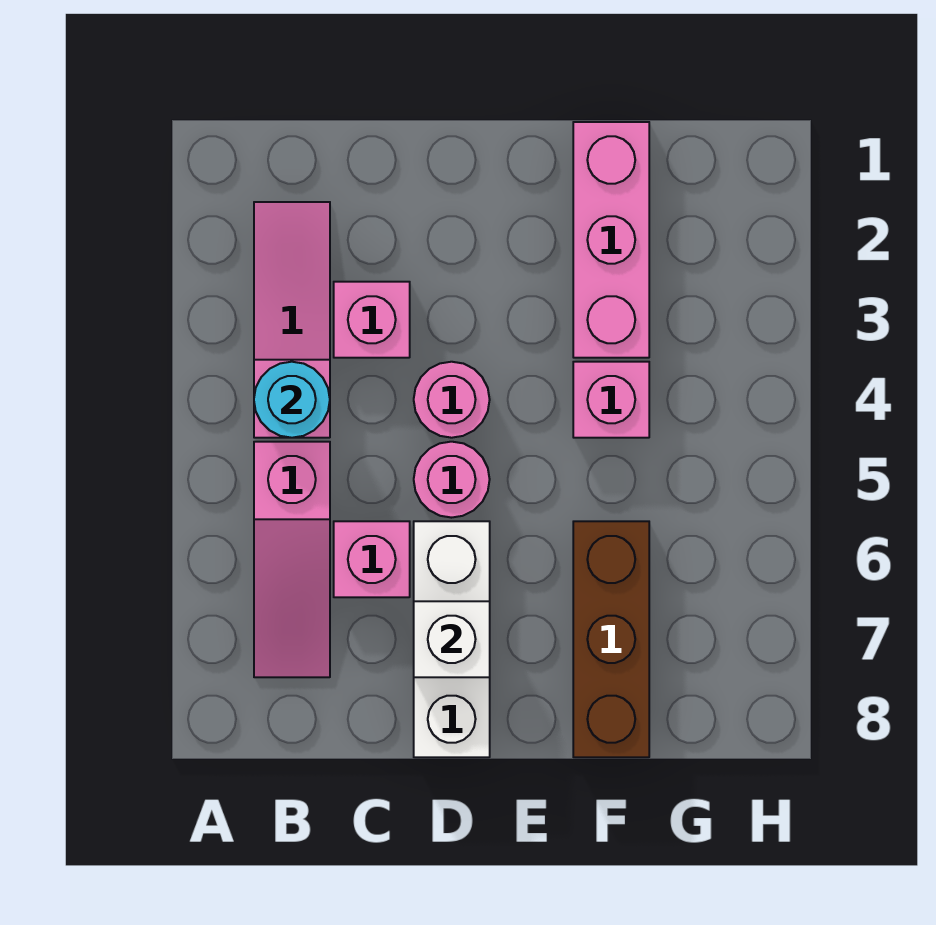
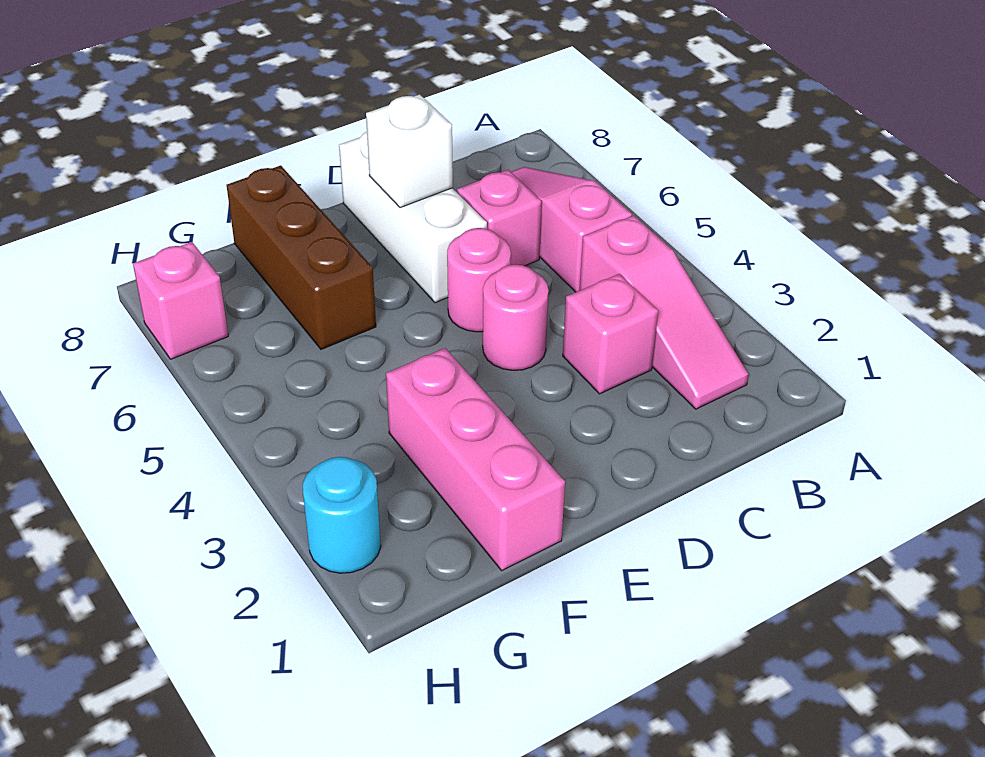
cyan 1x1 round brick [254,362,330,438] -> cyan 1x1 round brick moved to [303,457,381,573]
pink 1x1 brick [573,362,649,438] -> pink 1x1 brick moved to [133,242,228,359]

